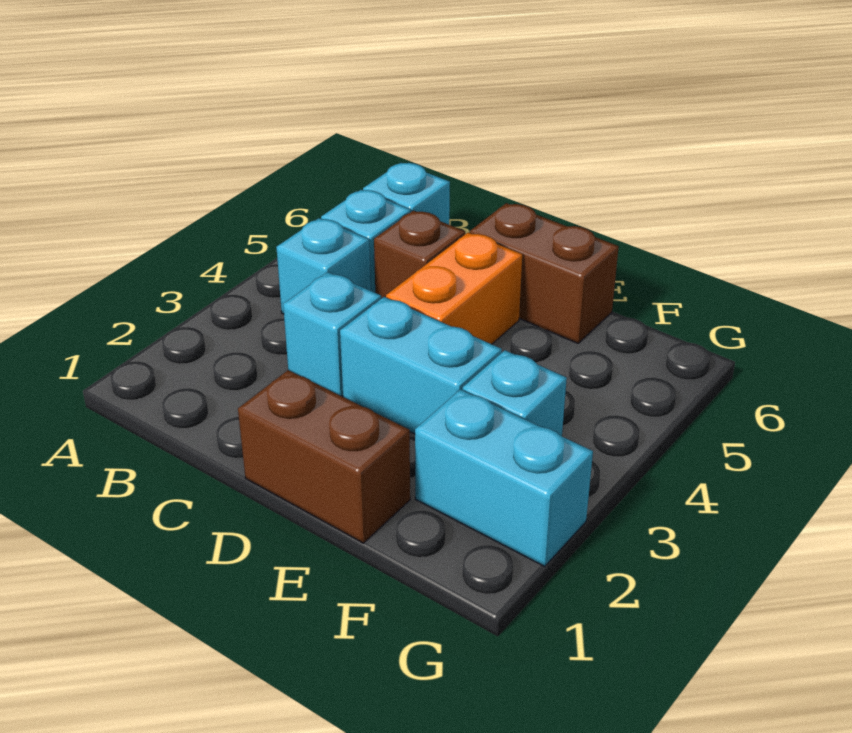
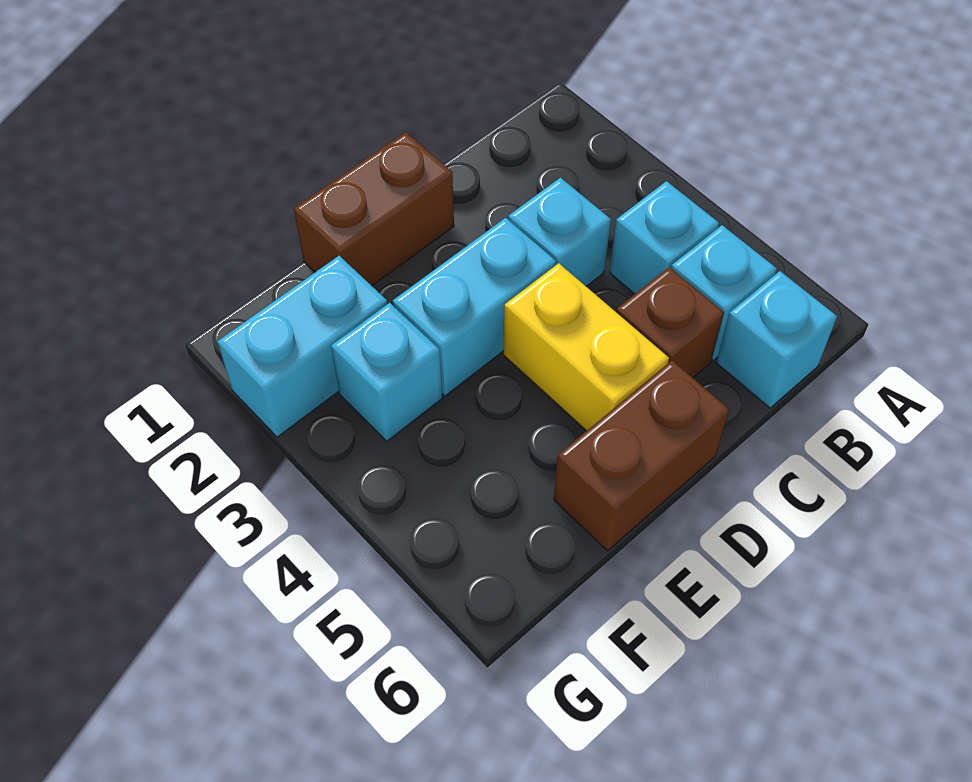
orange 1x2 brick [386,233,522,344] -> yellow 1x2 brick [503,263,669,431]

